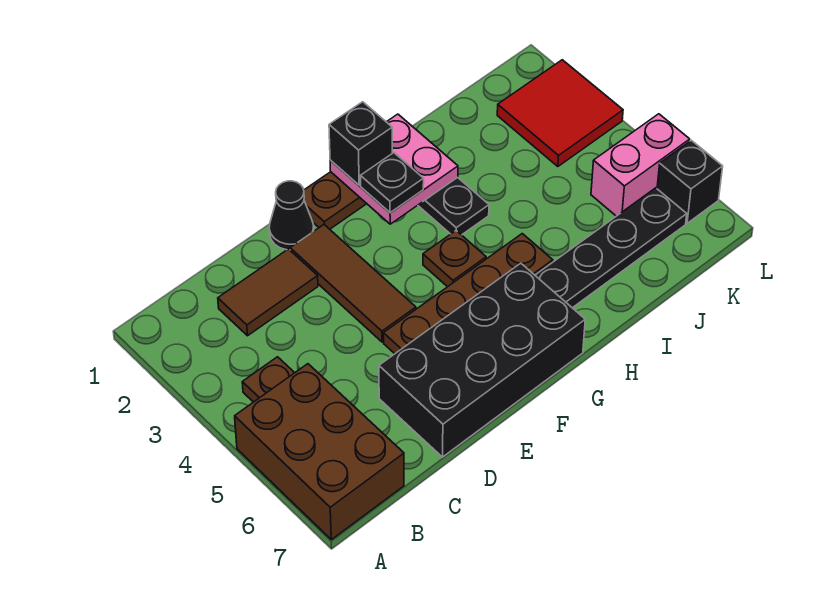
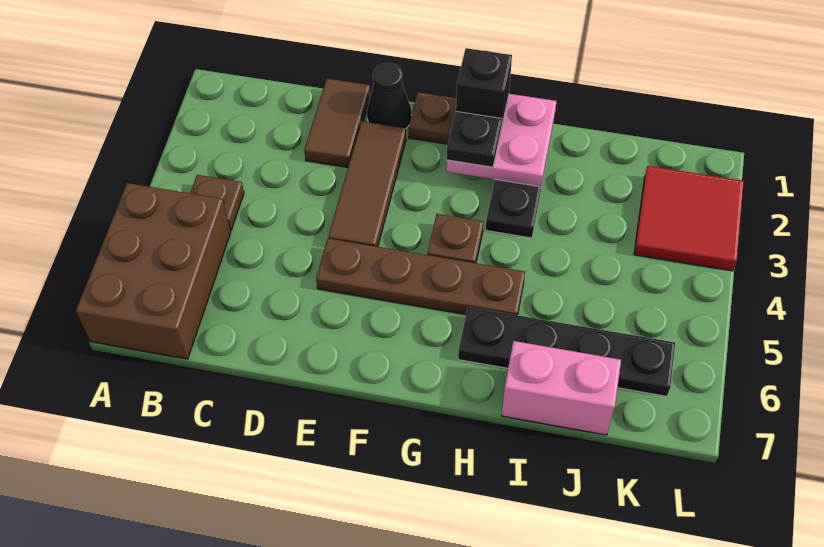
brown 1x2 tile [218,249,318,336] -> brown 1x2 tile turned to [304,79,370,167]
black 2x4 brick [379,263,585,457] -> none
pink 1x2 brick [591,114,690,216] -> pink 1x2 brick moved to [502,341,621,435]
black 1x1 brick [657,140,723,223] -> none

